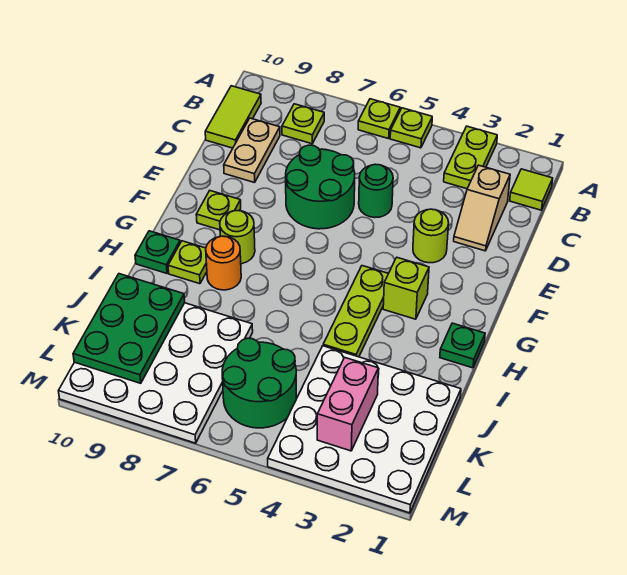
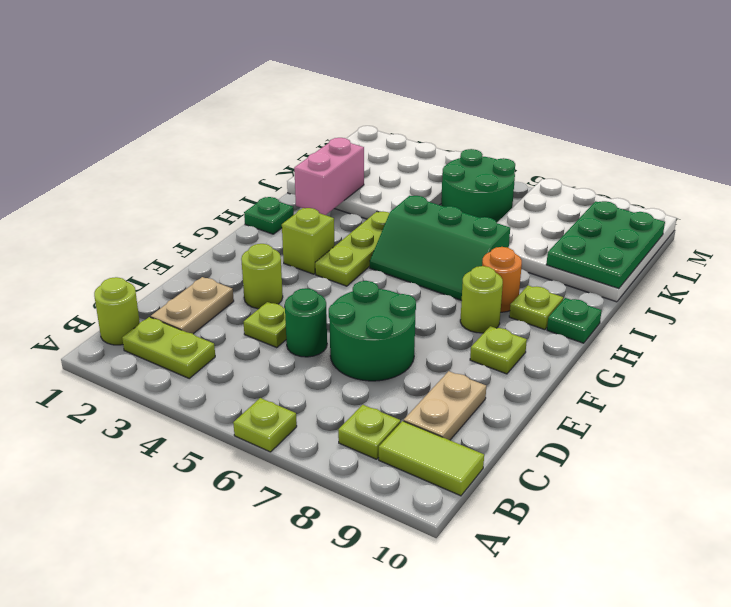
lime 1x2 plate [444,126,497,189] -> lime 1x2 plate turned to [122,317,215,378]
lime 1x1 plate [390,108,432,148] -> lime 1x1 plate moved to [244,302,286,348]
lime 1x1 tile [510,169,553,210] -> lime 1x1 round brick [94,277,140,345]
lime 1x2 tile [205,86,261,148] -> lime 1x2 tile turned to [379,421,484,496]
tan 1x2 slope [454,165,510,251] -> tan 1x2 plate [151,277,234,334]
none -> green 2x3 slope [370,196,510,300]
pink 1x2 brick [317,358,378,451] -> pink 1x2 brick moved to [294,138,364,215]

